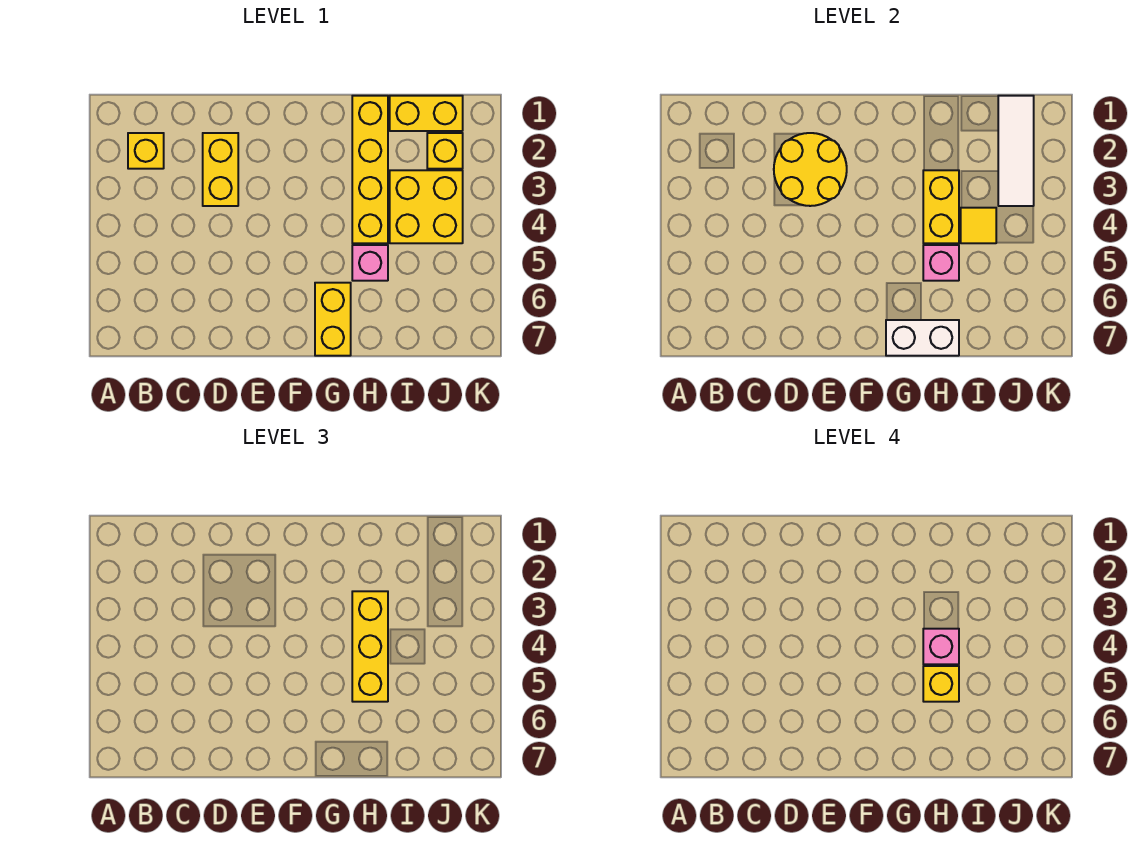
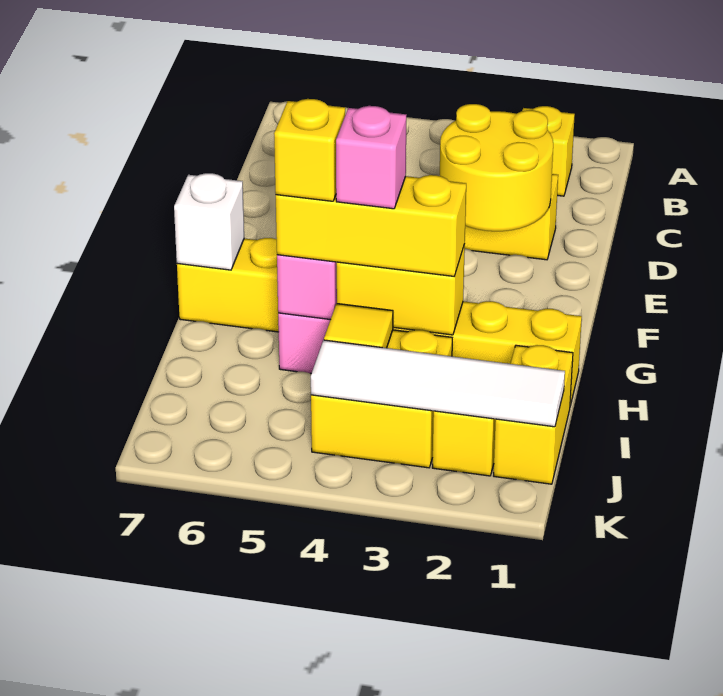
white 1x2 brick [886,320,959,356] -> white 1x1 brick [174,173,244,270]
white 1x3 tile [998,96,1034,206] -> white 1x4 tile [311,340,565,427]

